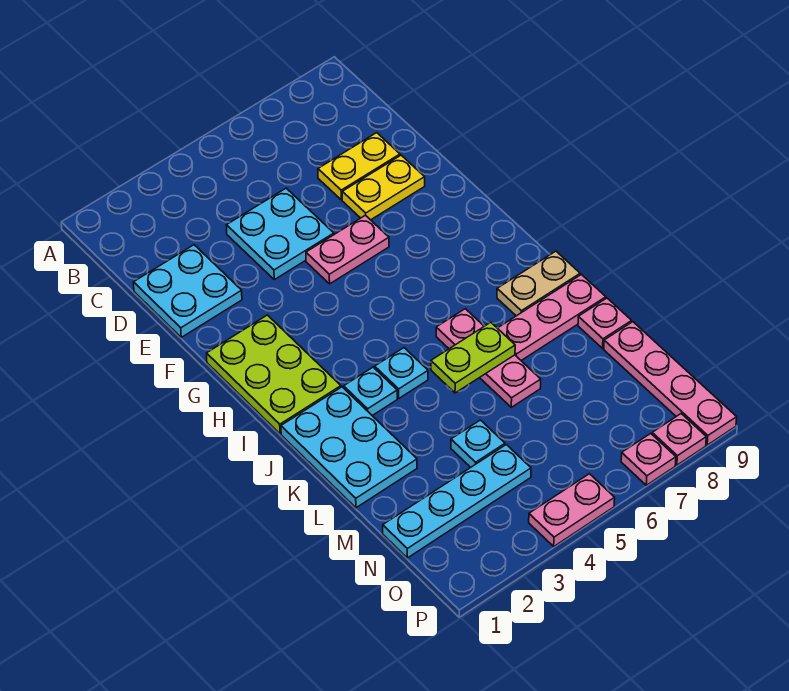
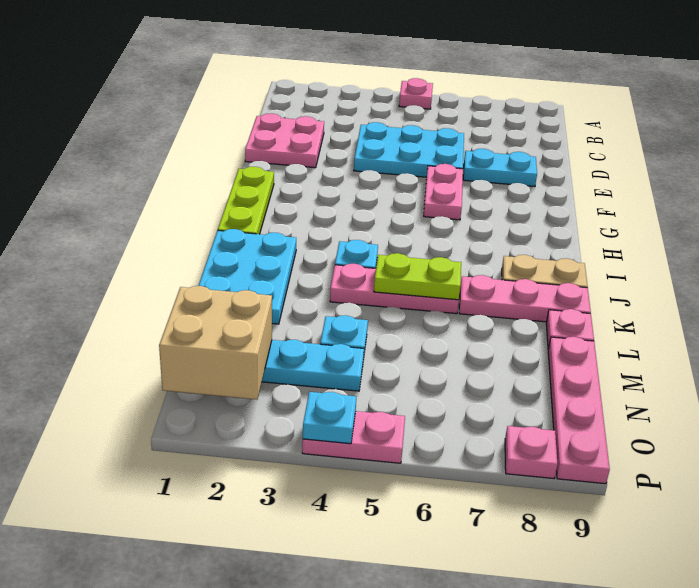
cyan 2x2 plate [134,245,242,337] -> pink 2x2 plate [245,113,324,168]
cyan 2x2 plate [227,188,334,280] -> cyan 2x3 plate [354,122,464,177]
yellow 1x2 plate [318,133,400,200] -> none
yellow 1x2 plate [342,155,425,220] -> cyan 1x2 plate [463,149,537,187]
pink 1x2 plate [306,215,389,284] -> pink 1x2 plate turned to [424,164,463,220]
lime 2x3 plate [207,315,341,434] -> lime 1x3 plate [218,167,274,234]
cyan 1x1 plate [344,367,397,416] -> cyan 1x1 plate moved to [303,392,356,444]
pink 1x3 plate [436,309,541,407] -> pink 1x3 plate turned to [330,264,459,314]
none -> tan 2x2 brick [159,286,272,400]
pink 1x1 plate [621,434,676,485] -> pink 1x1 plate moved to [399,78,433,109]

